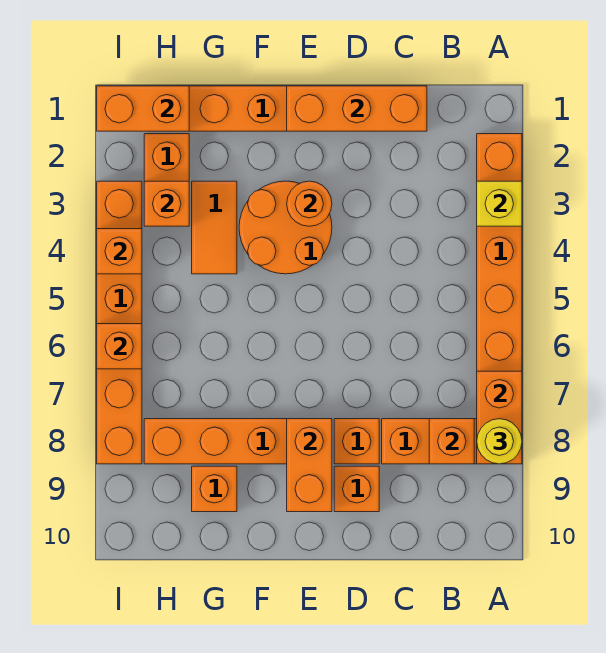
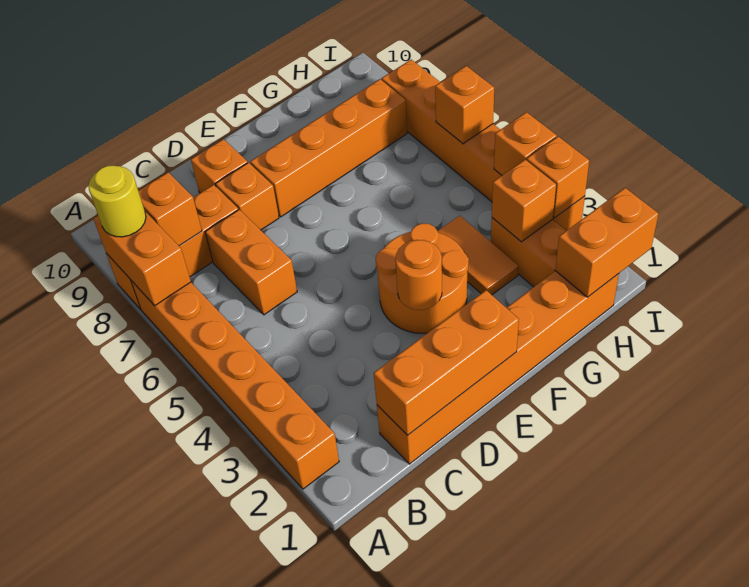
yellow 1x1 brick [477,181,522,226] -> none
orange 1x2 brick [287,419,332,512] -> orange 1x2 brick moved to [205,210,297,315]
orange 1x1 brick [192,466,237,512] -> orange 1x1 brick moved to [527,137,589,218]

